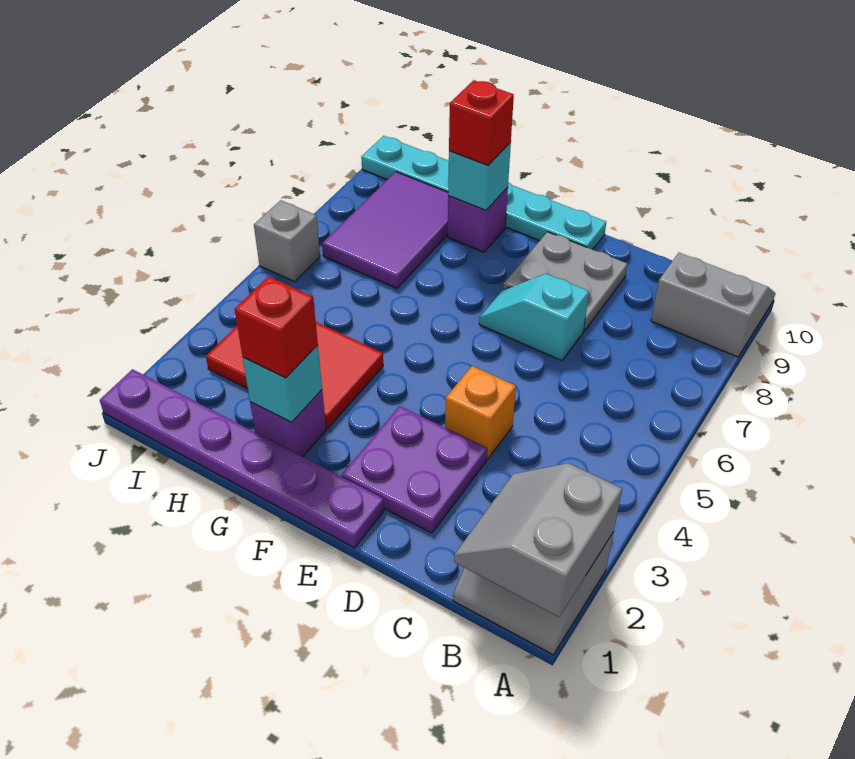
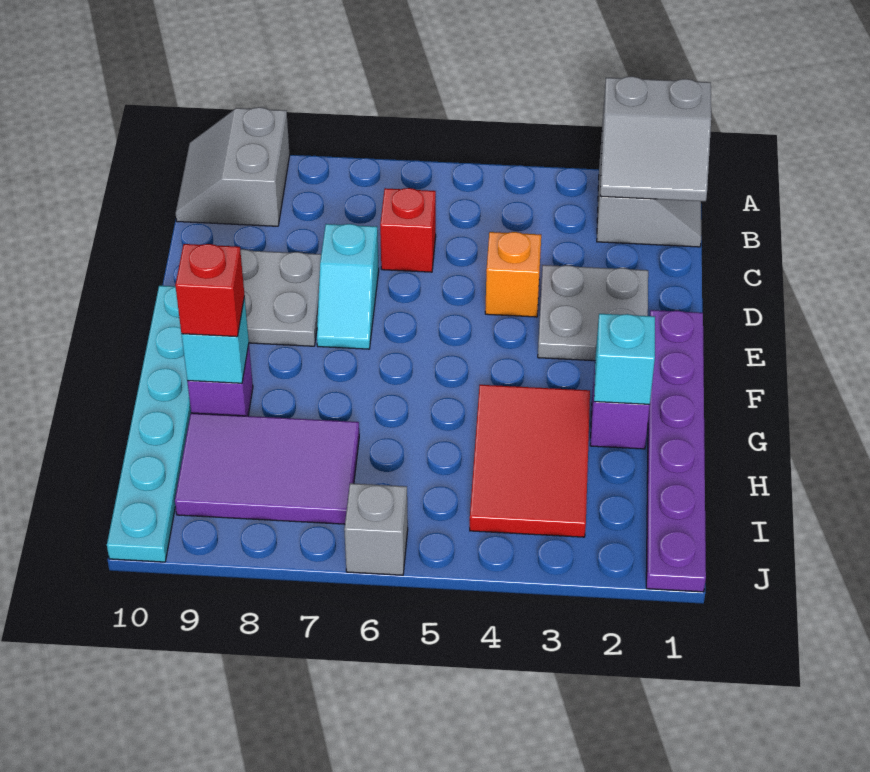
purple 2x2 plate [342,406,487,533] -> grey 2x2 plate [538,265,648,361]
red 1x1 brick [235,276,318,378] -> red 1x1 brick moved to [380,188,436,272]

